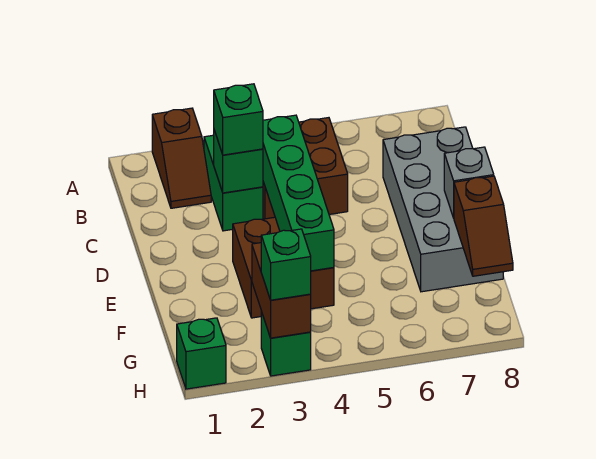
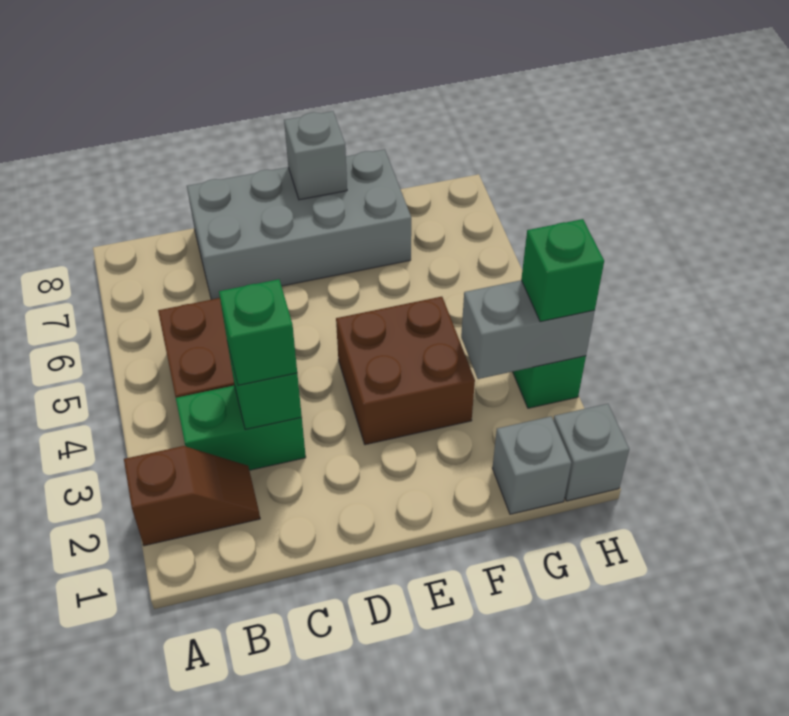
green 1x4 brick [263,115,334,271] -> none
brown 1x2 slope [454,176,513,276] -> none
none -> grey 1x1 brick [492,416,571,514]
brown 1x2 brick [252,243,311,338] -> grey 1x2 brick [461,280,595,379]
green 1x1 brick [177,318,226,389] -> grey 1x1 brick [553,404,629,501]

